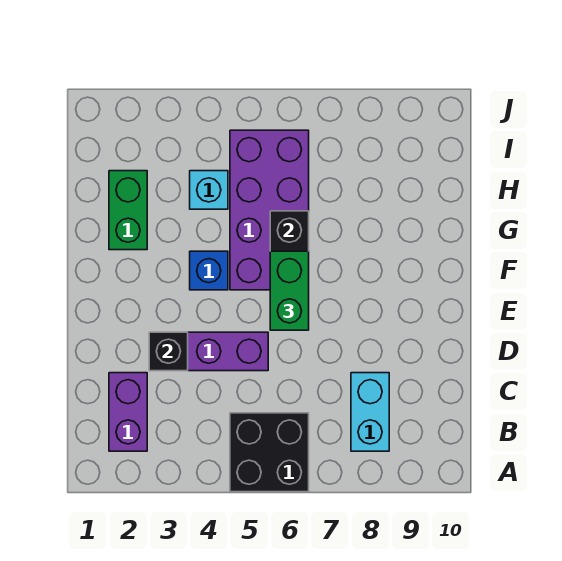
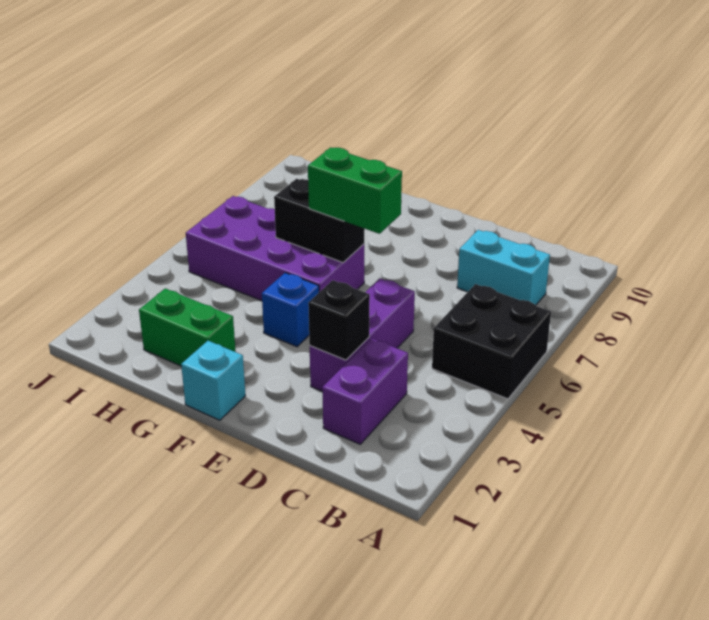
purple 1x2 brick [109,373,147,451] -> purple 1x2 brick turned to [322,338,408,444]
cyan 1x1 brick [190,171,228,209] -> cyan 1x1 brick moved to [181,341,245,420]

